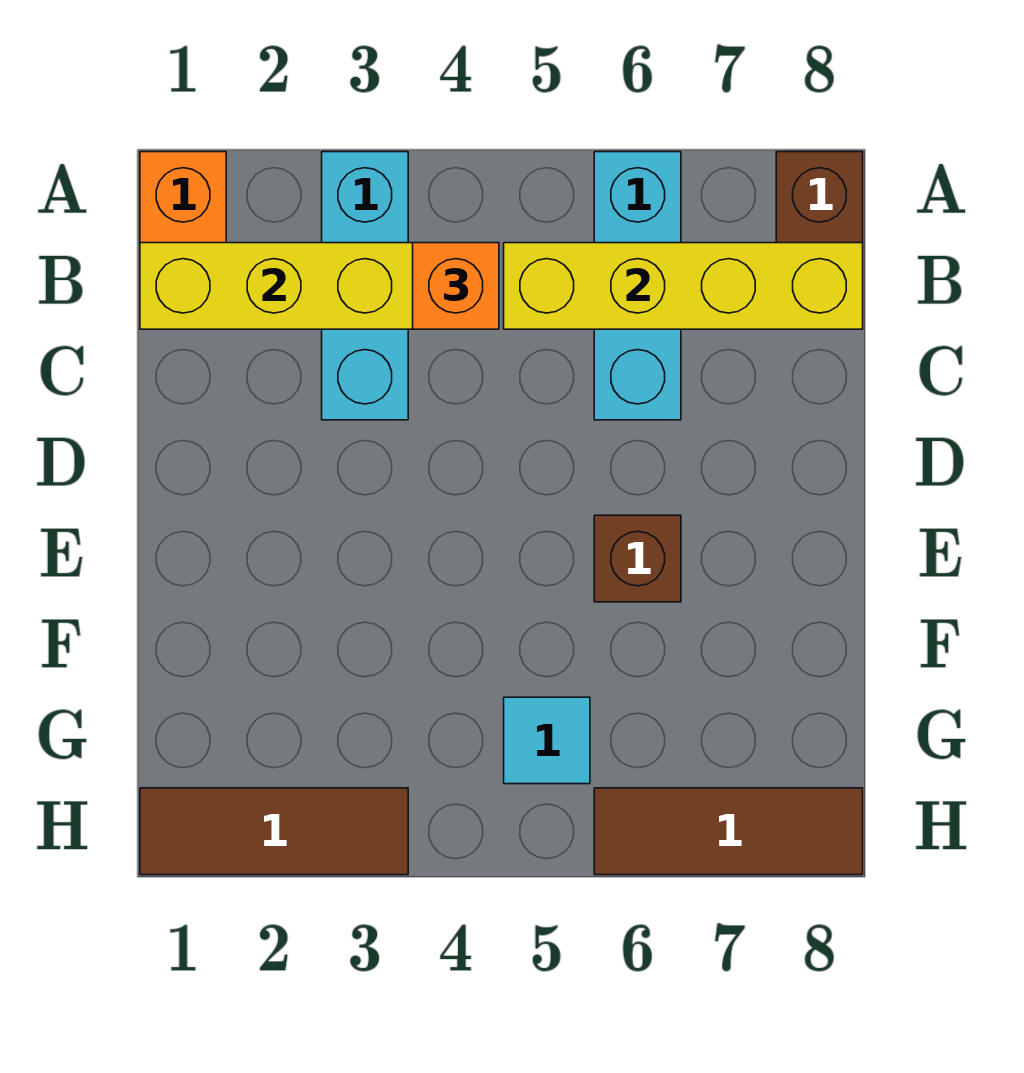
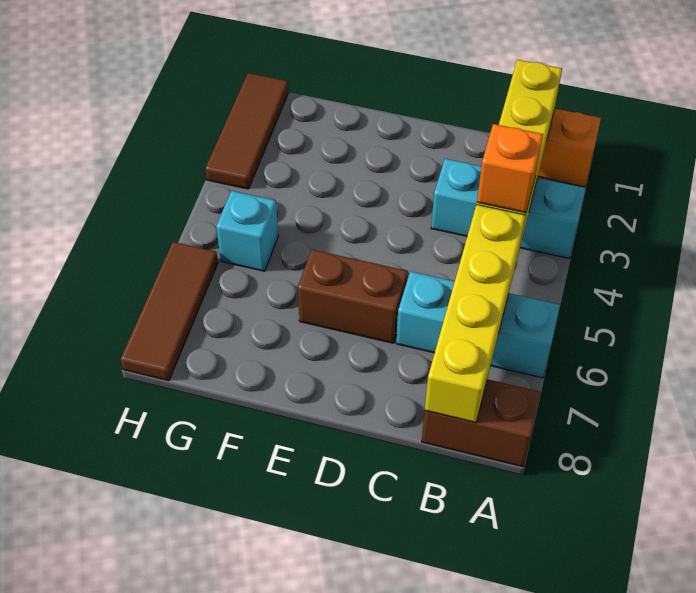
brown 1x1 brick [594,515,681,602] -> brown 1x2 brick [298,250,408,343]
cyan 1x1 tile [504,697,590,784] -> cyan 1x1 brick [216,191,278,271]

